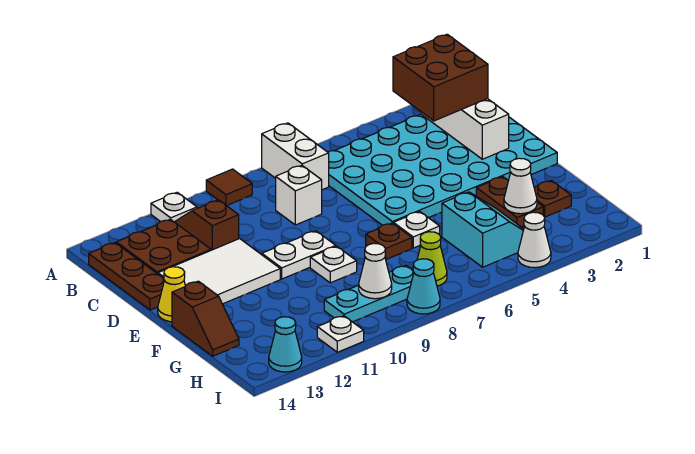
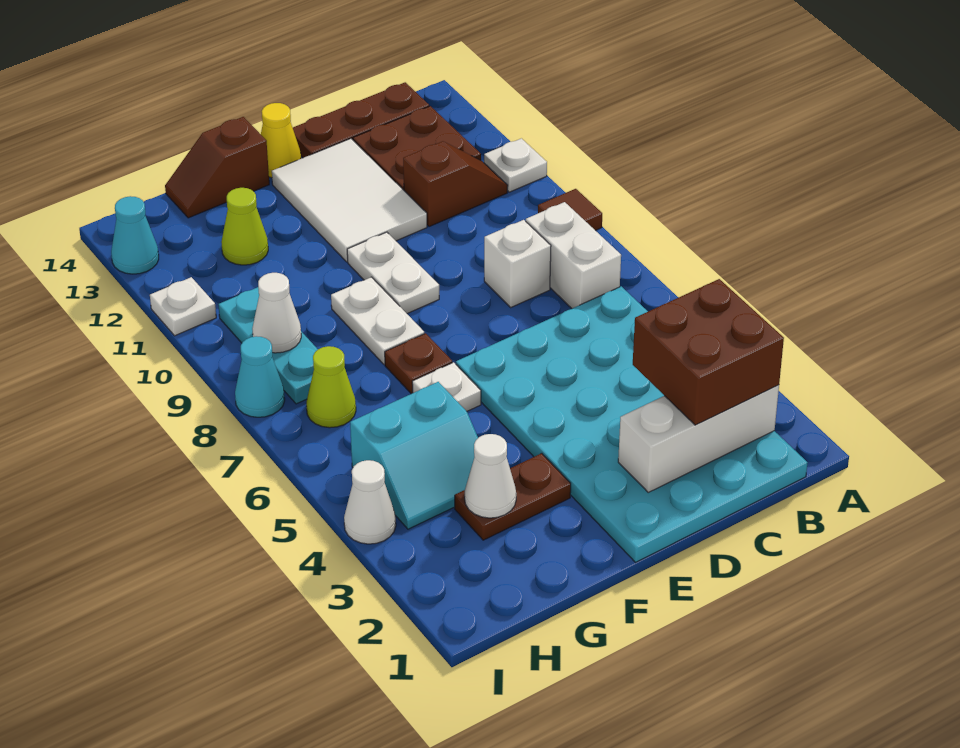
white 1x2 brick [262,123,329,190] -> white 1x2 brick turned to [526,202,621,308]
white 1x1 plate [310,246,357,283] -> white 1x2 plate [331,277,424,364]
brown 1x1 plate [534,180,571,217] -> none
none -> lime 1x1 cone [221,188,268,265]

